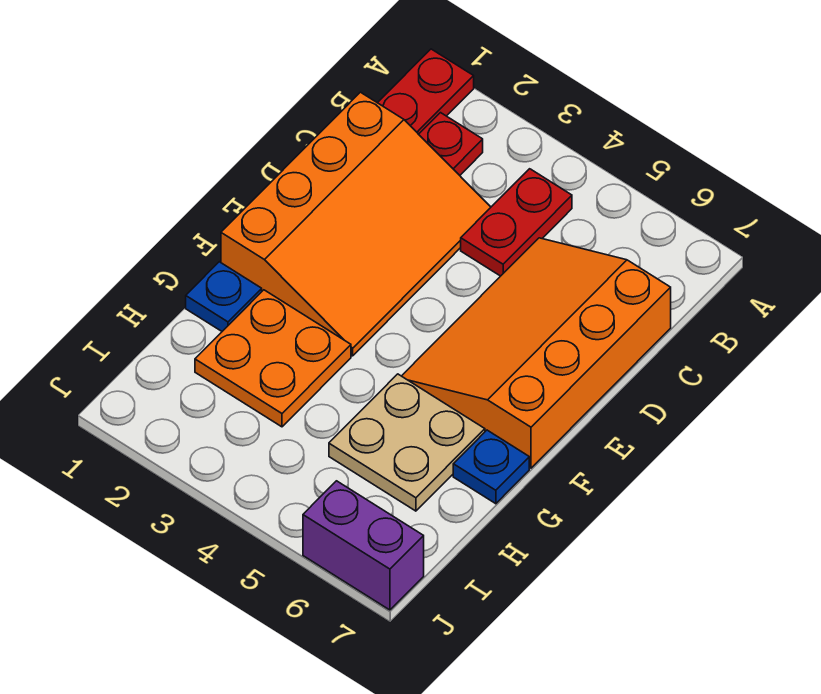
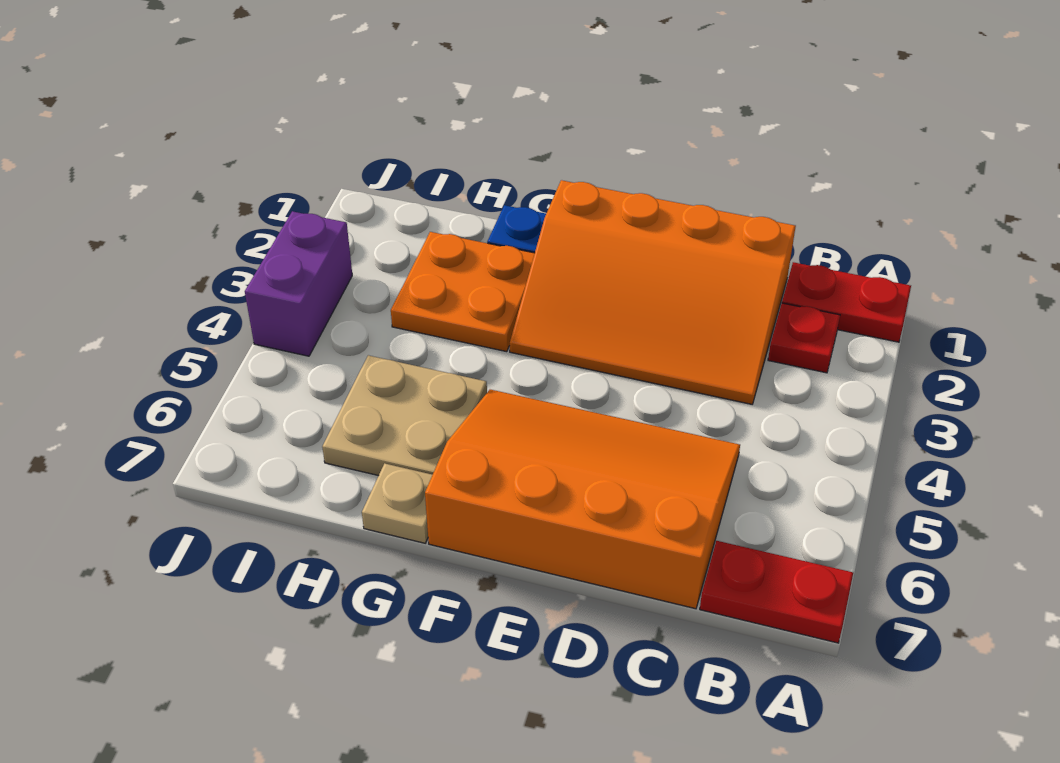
red 1x2 plate [461,169,572,276] -> red 1x2 plate moved to [700,541,853,643]
blue 1x1 plate [453,430,529,504] -> tan 1x1 plate [362,463,432,543]
purple 1x2 brick [303,481,424,610] -> purple 1x2 brick moved to [245,211,352,356]

